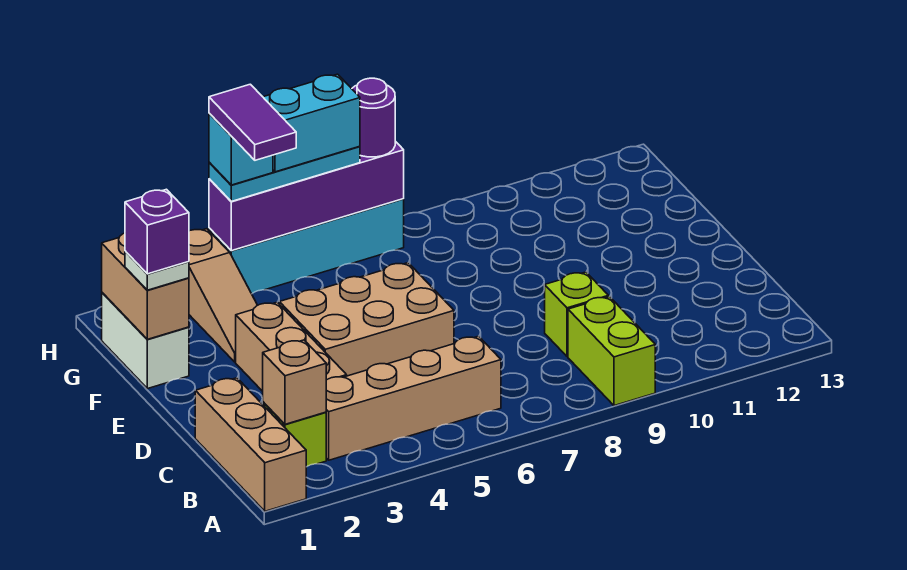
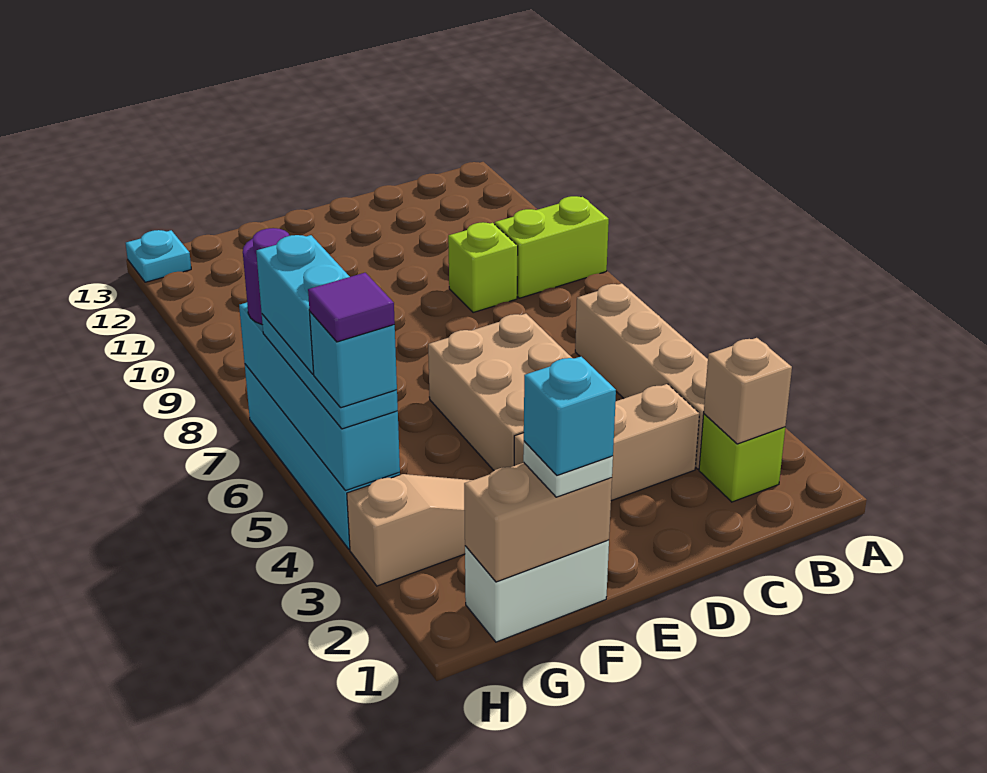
tan 1x3 brick [195,378,306,511] -> none
purple 1x1 brick [125,189,189,274] -> cyan 1x1 brick [524,356,616,475]
purple 1x2 tile [209,84,296,160] -> purple 1x1 tile [308,273,395,342]
purple 1x4 brick [209,141,404,251] -> cyan 1x4 brick [239,303,400,491]
none -> cyan 1x1 plate [126,230,191,282]

